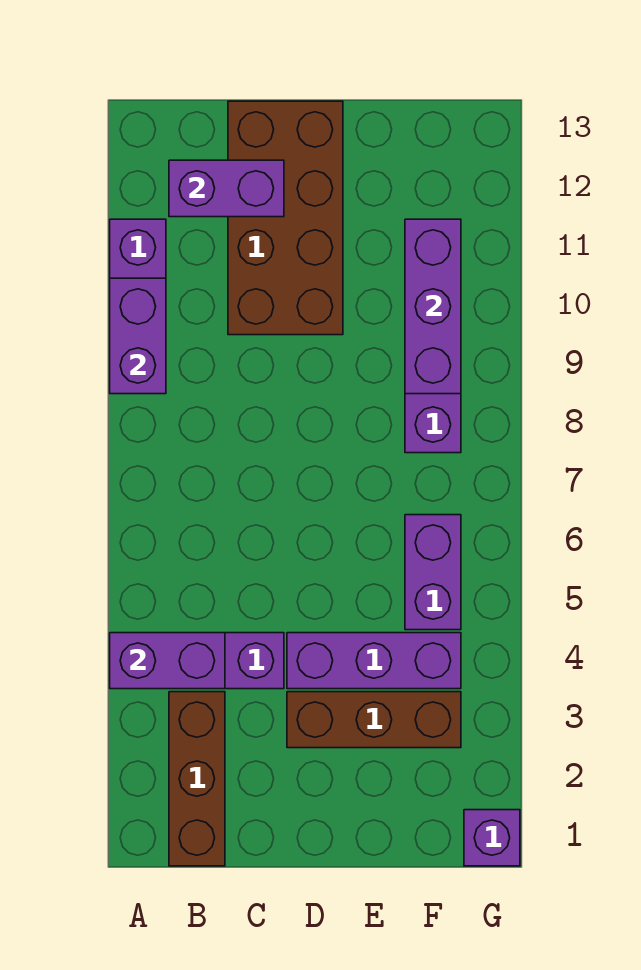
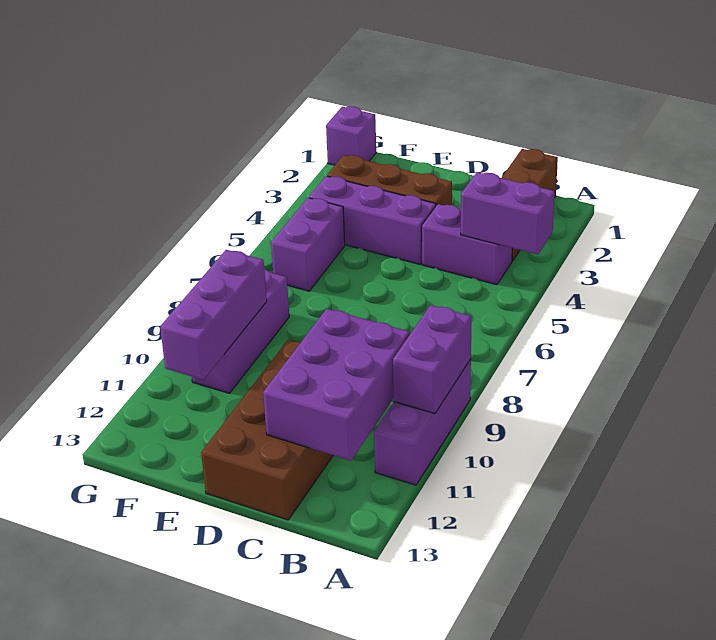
purple 1x2 brick [169,160,284,217] -> purple 2x3 brick [263,309,410,461]

